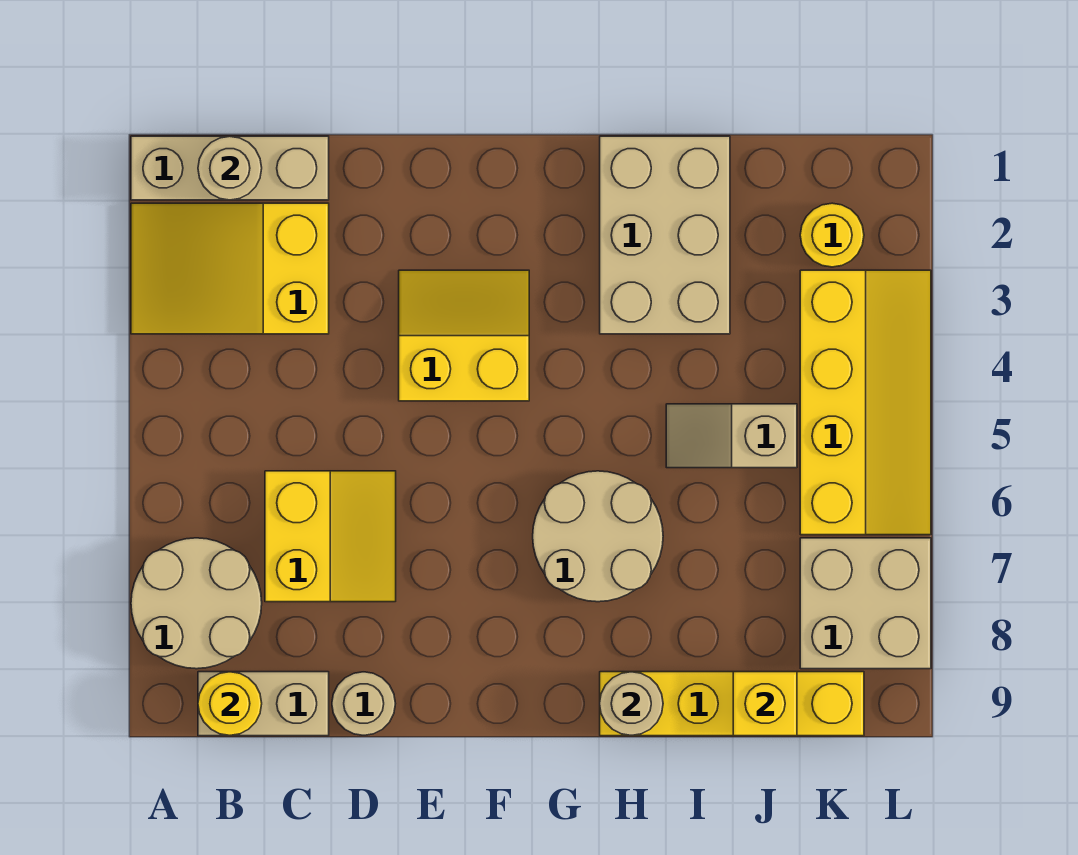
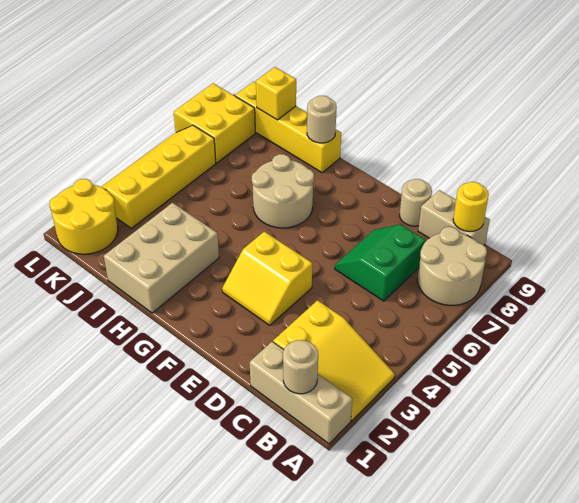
yellow 2x2 slope [265,471,396,602] -> green 2x2 slope [335,224,425,301]
tan 1x2 slope [666,404,797,468] -> none
yellow 1x1 round brick [800,203,864,267] -> yellow 2x2 round brick [49,179,118,254]
tan 2x2 brick [800,538,931,669] -> yellow 2x2 brick [174,83,255,163]

